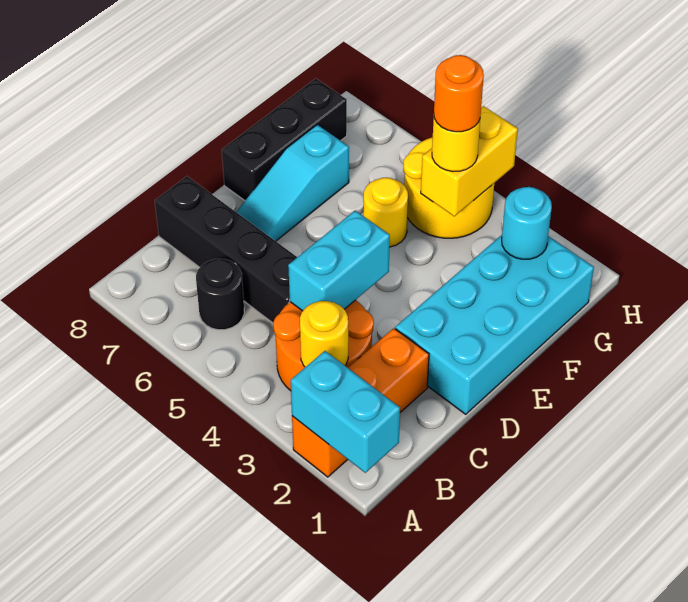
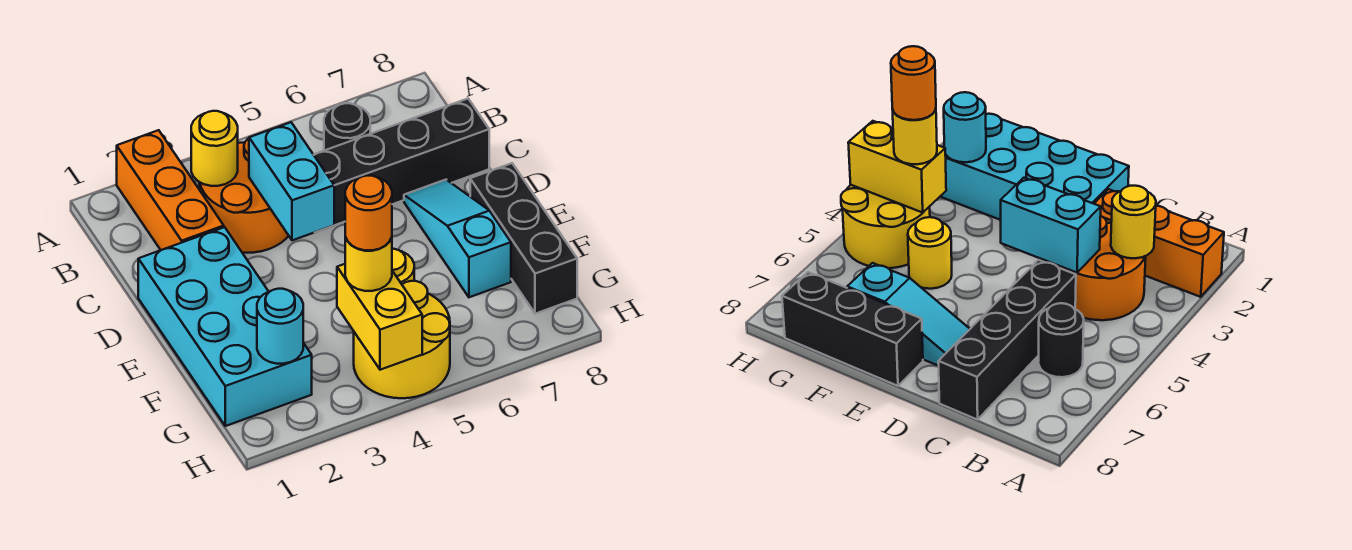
cyan 1x2 brick [291,351,400,473] -> none

